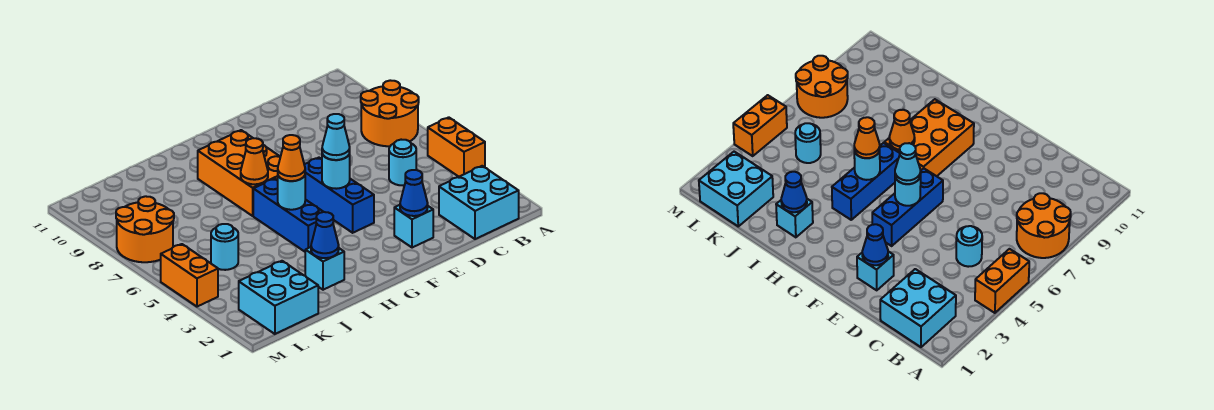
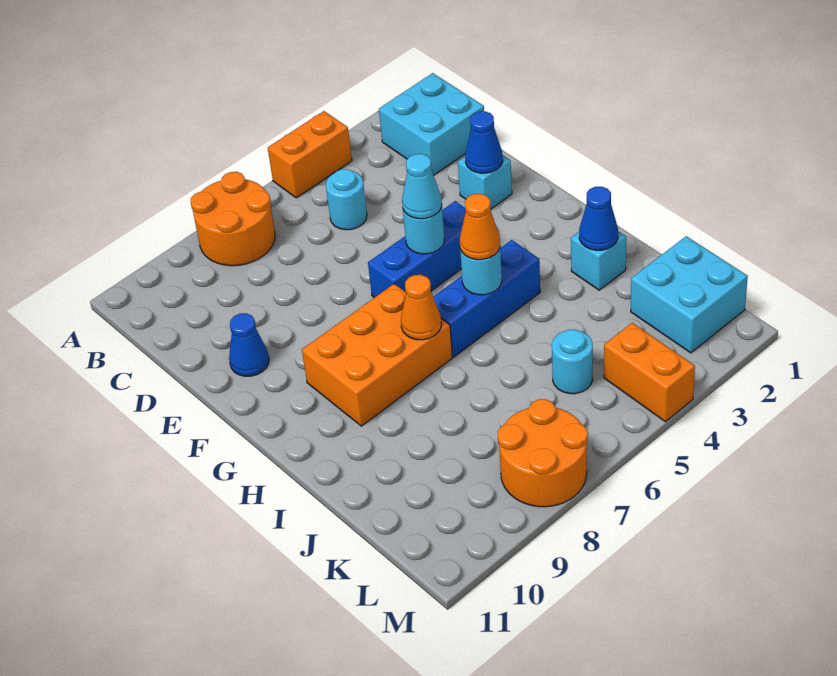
none -> blue 1x1 cone [229,313,269,376]
orange 1x2 brick [161,244,218,307] -> orange 1x2 brick turned to [604,323,695,422]

